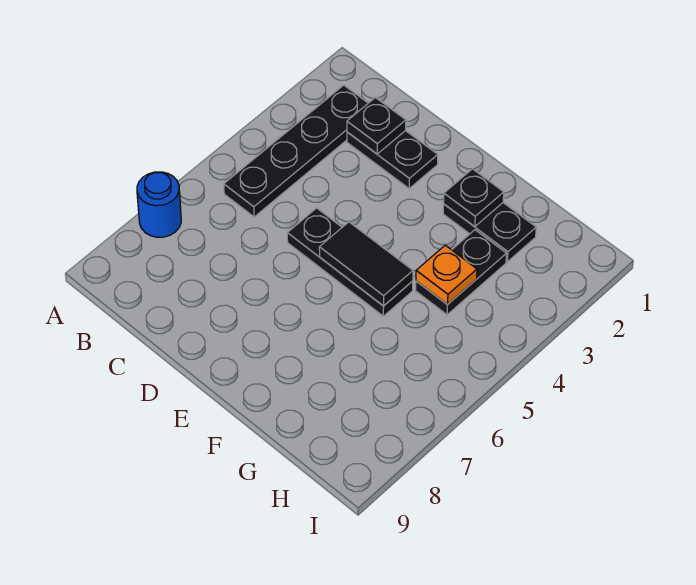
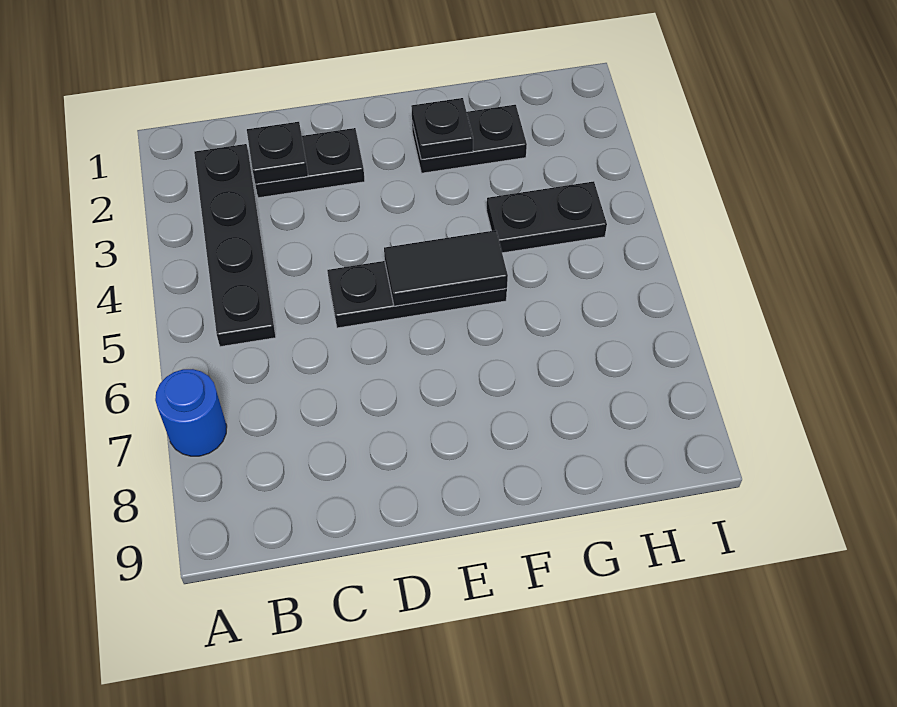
black 1x2 plate [416,230,507,315] -> black 1x2 plate turned to [486,181,607,253]
orange 1x1 plate [416,245,477,305] -> none

